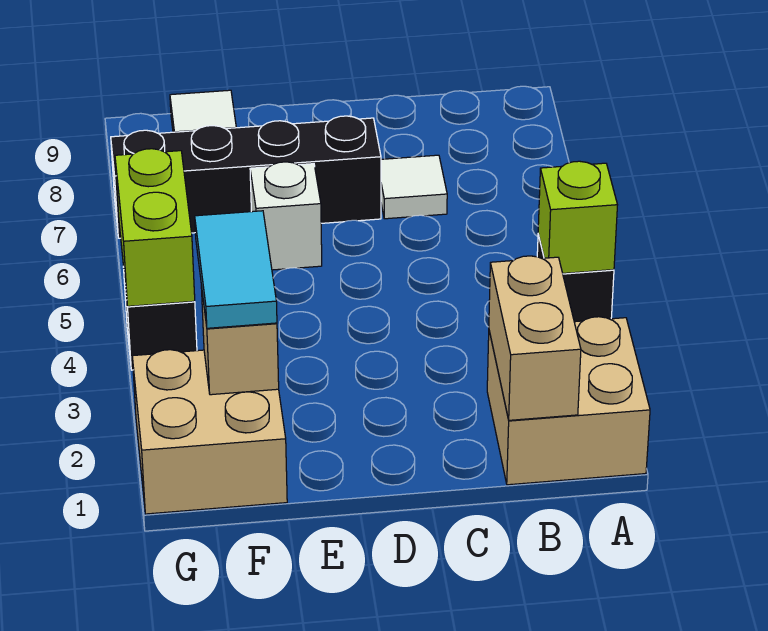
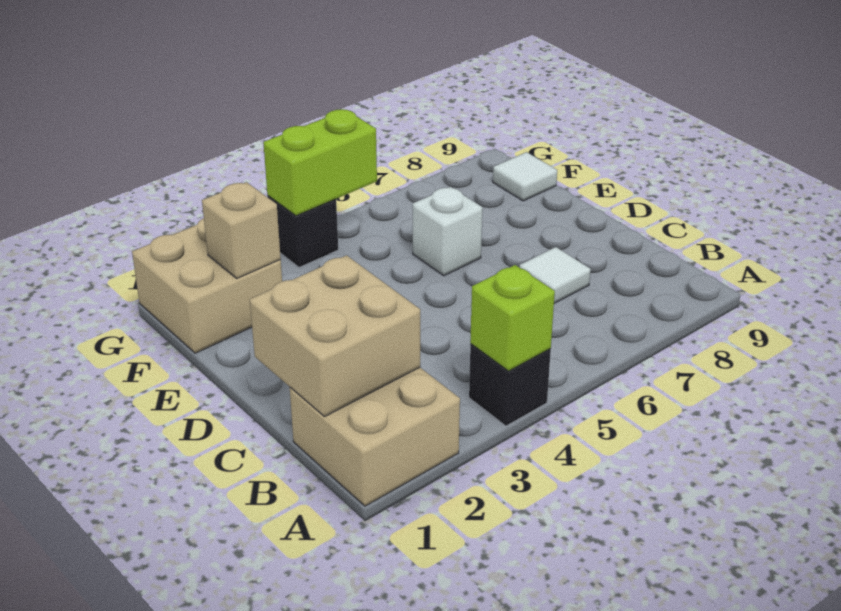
tan 1x2 brick [489,256,581,420] -> tan 2x2 brick [250,255,420,417]
black 1x4 brick [111,116,381,238] -> none
cyan 1x2 tile [195,211,277,328] -> none

